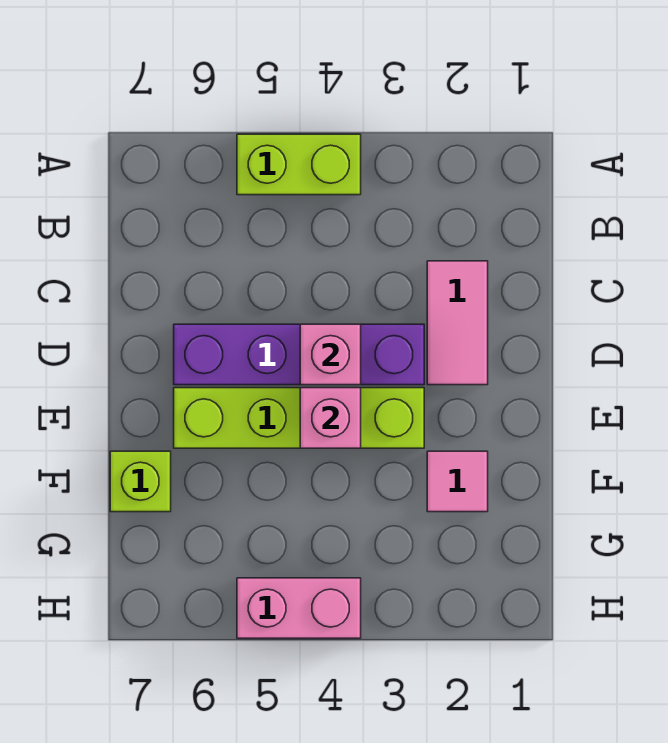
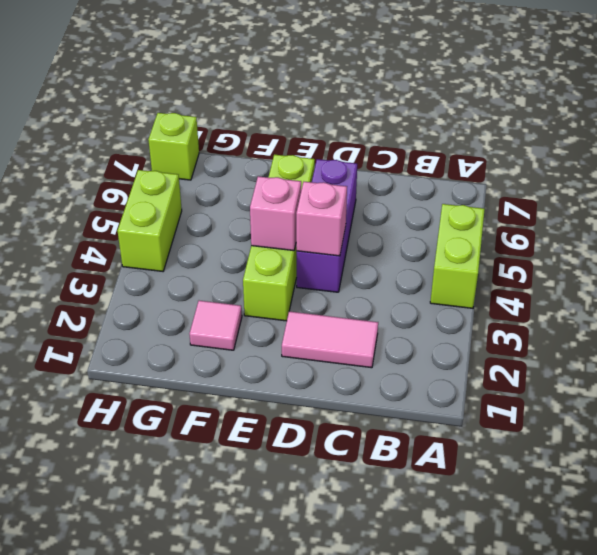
purple 1x4 brick [174,324,424,385] -> purple 1x3 brick [297,159,357,292]
lime 1x1 brick [110,451,171,512] -> lime 1x1 brick moved to [148,113,199,180]
pink 1x2 brick [237,578,361,638] -> lime 1x2 brick [117,170,182,271]

